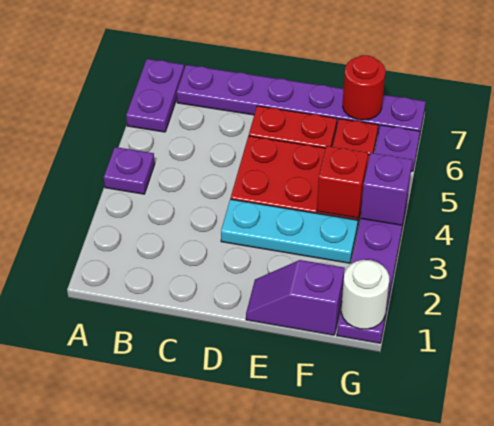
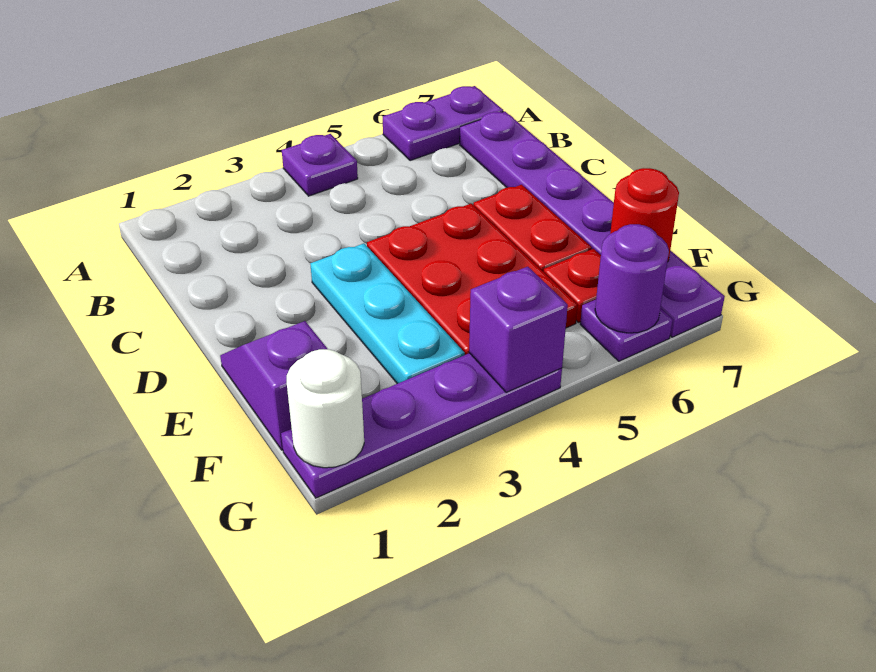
red 1x1 brick [317,146,368,218] -> none
none -> purple 1x1 round brick [595,224,669,333]

